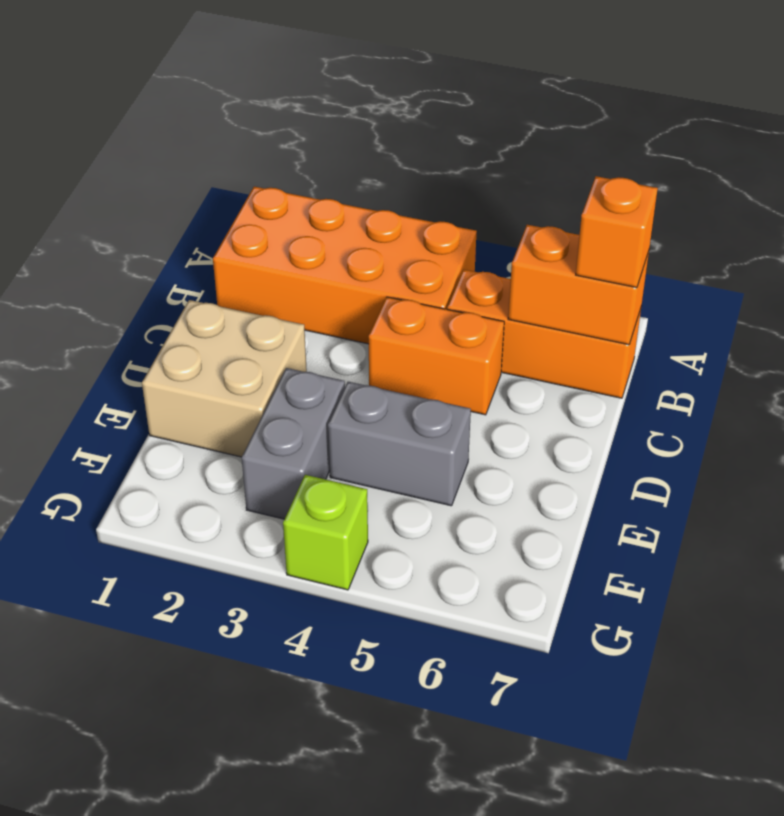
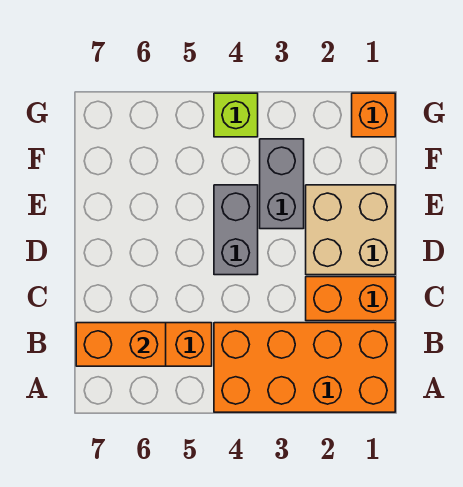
orange 1x1 brick [576,176,658,288] -> orange 1x1 brick moved to [352,93,395,137]
orange 1x2 brick [369,297,504,415] -> orange 1x2 brick moved to [306,277,395,321]
grey 1x2 brick [328,382,471,506] -> grey 1x2 brick turned to [214,185,258,275]

